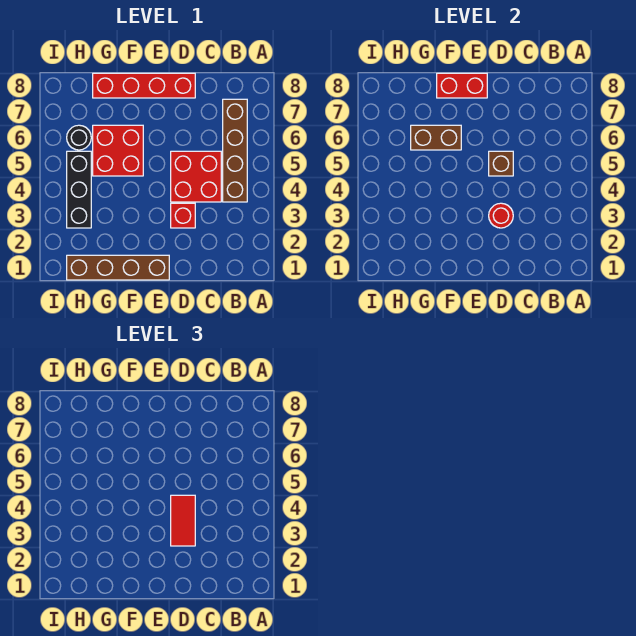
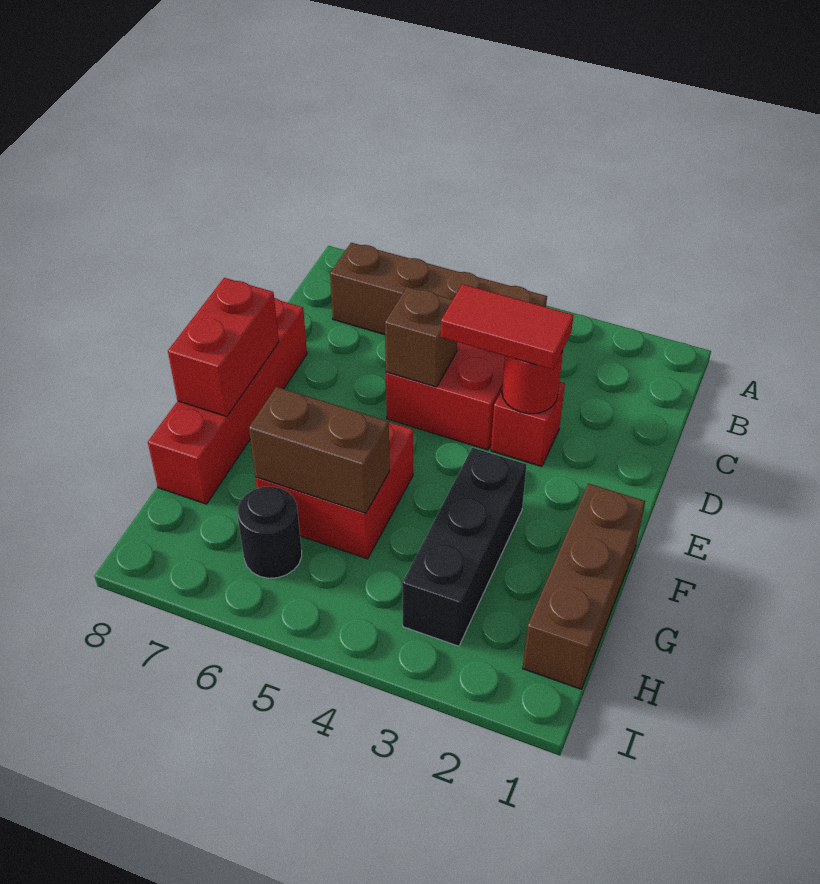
brown 1x4 brick [67,255,169,280] -> brown 1x3 brick [523,483,645,689]
brown 1x2 brick [411,125,461,150] -> brown 1x2 brick turned to [249,387,390,513]
black 1x3 brick [67,151,91,228] -> black 1x3 brick turned to [402,448,527,646]

